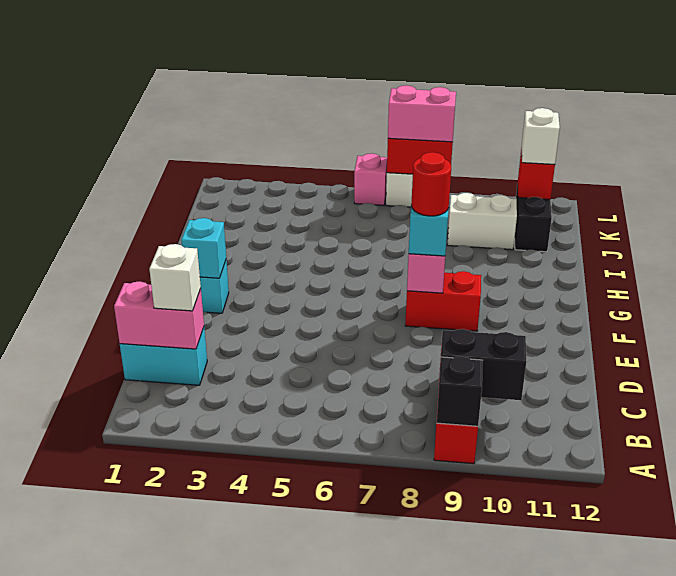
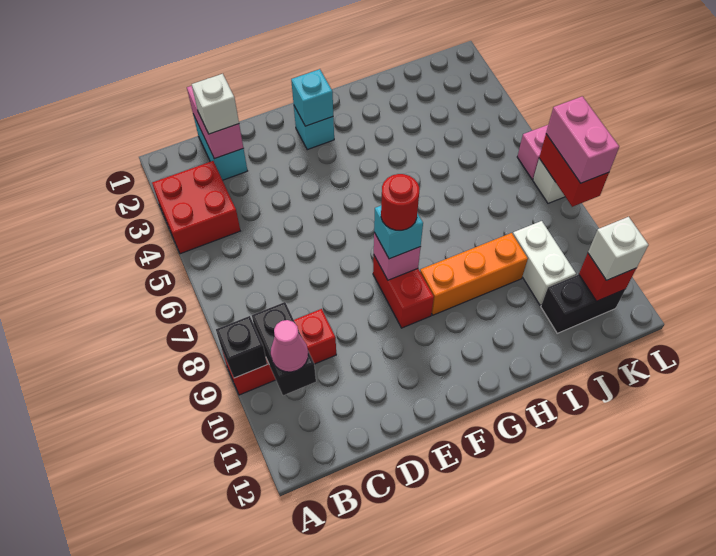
none -> red 2x2 brick [152,161,240,254]
none -> pink 1x1 cone [271,320,308,372]
none -> orange 1x3 brick [420,233,528,315]

